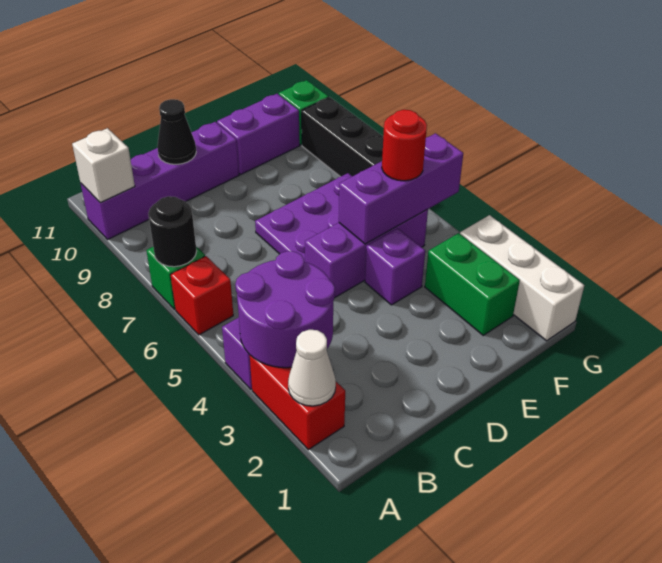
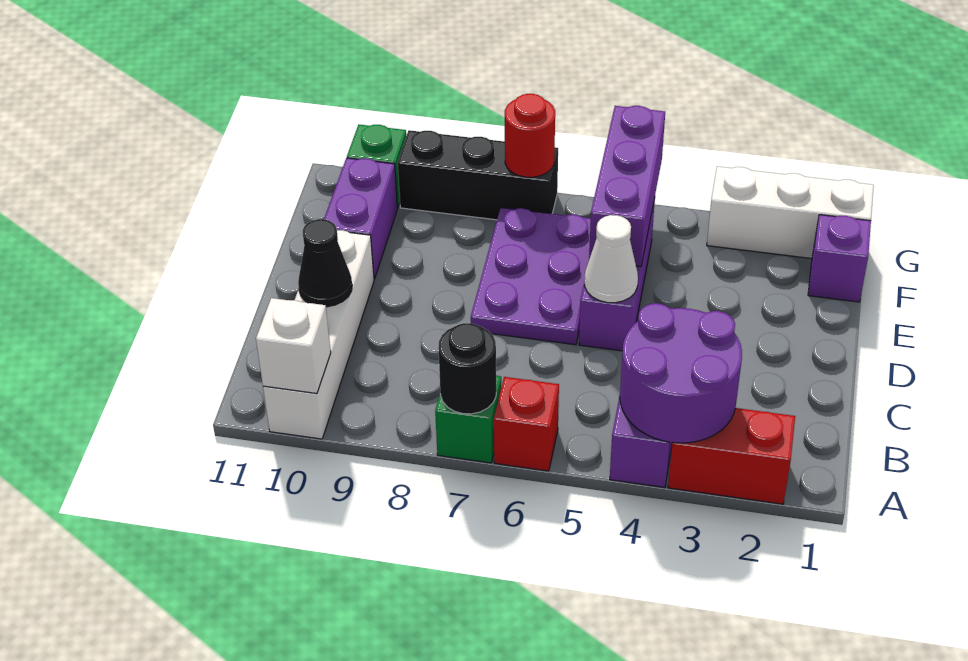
white 1x1 cone [288,330,336,406] -> white 1x1 cone moved to [585,215,638,303]
purple 1x4 brick [81,122,239,239] -> white 1x4 brick [263,230,374,439]
purple 1x1 brick [365,228,425,305] -> purple 1x1 brick moved to [808,215,871,302]
green 1x2 brick [425,233,520,335] -> none
red 1x1 round brick [382,110,427,181] -> red 1x1 round brick moved to [505,94,555,177]

